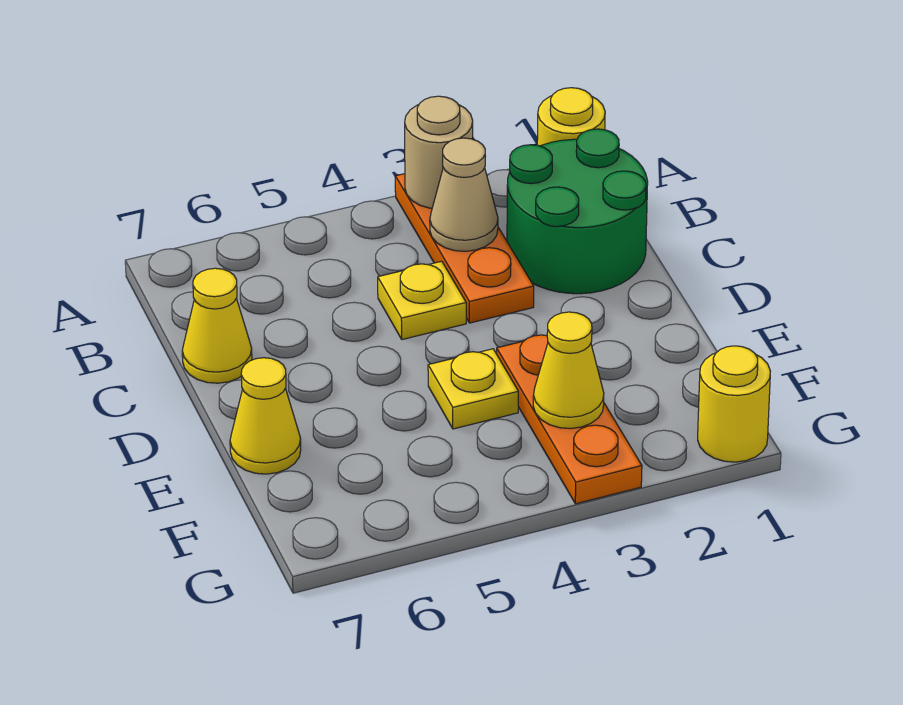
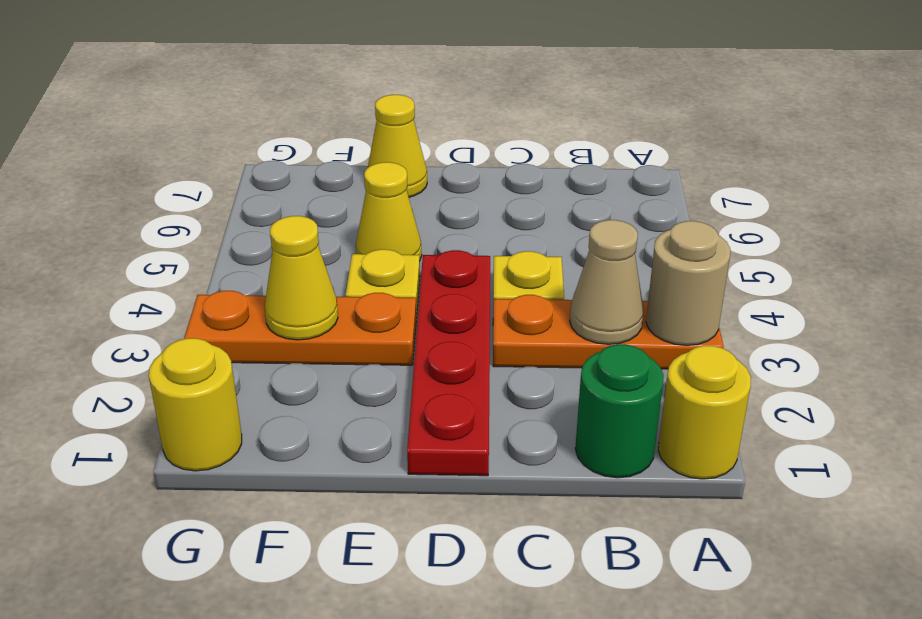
green 2x2 round brick [507,129,648,294] -> green 1x1 round brick [575,344,664,478]
yellow 1x1 cone [182,268,252,383] -> yellow 1x1 cone moved to [356,162,422,261]
none -> red 1x4 plate [407,250,490,476]

